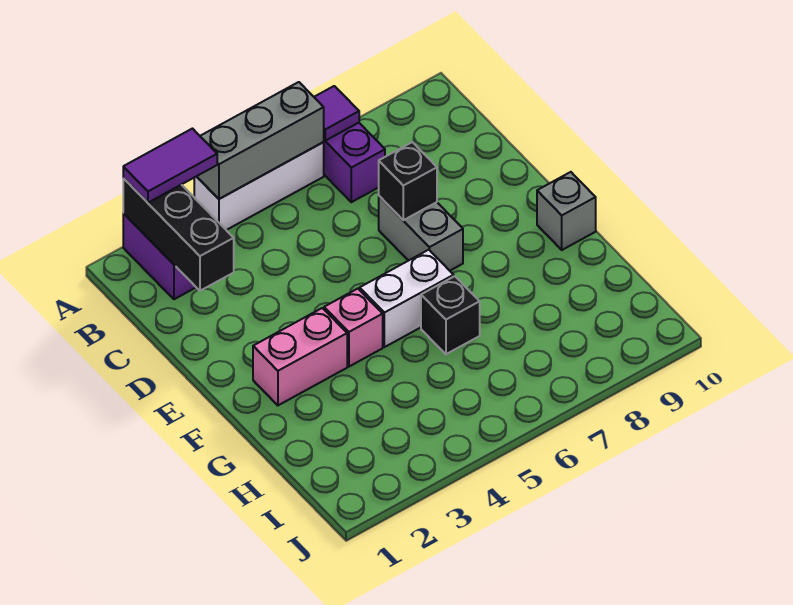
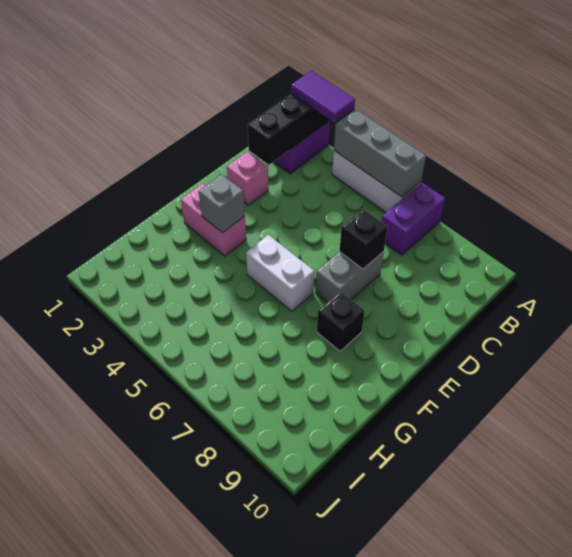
purple 1x1 tile [314,86,359,141] -> none
pink 1x1 brick [324,289,383,367] -> pink 1x1 brick moved to [227,152,268,205]
grey 1x1 brick [537,172,596,250] -> grey 1x1 brick moved to [199,174,245,233]
black 1x1 brick [421,276,480,354] -> black 1x1 brick moved to [317,291,365,351]

